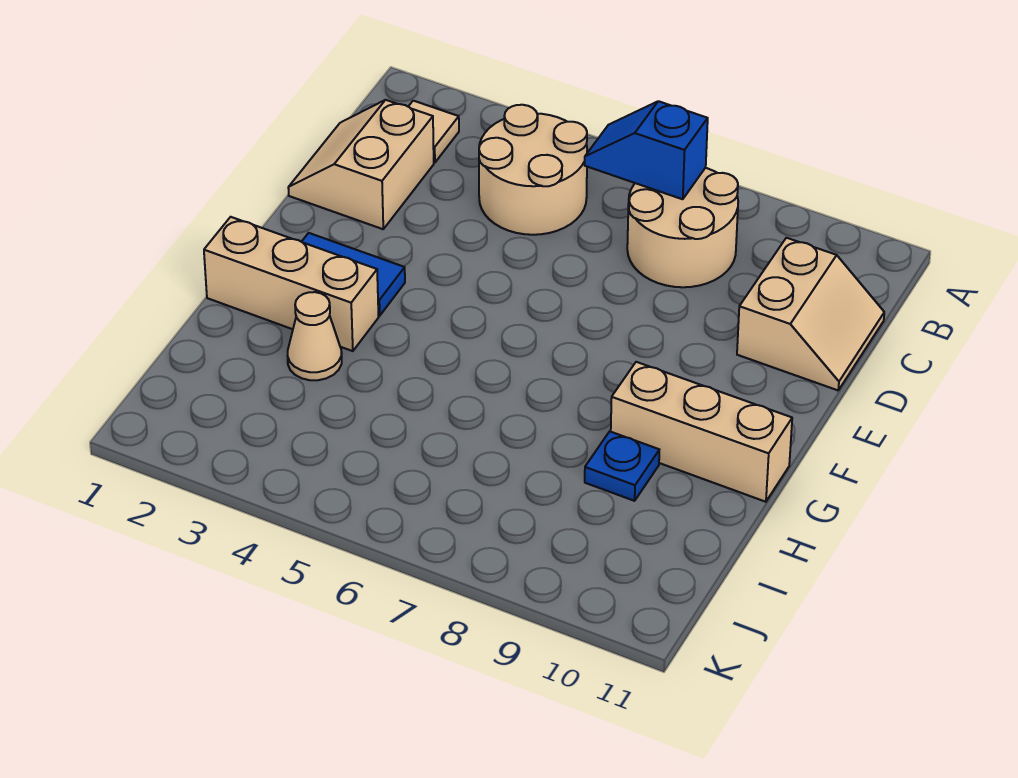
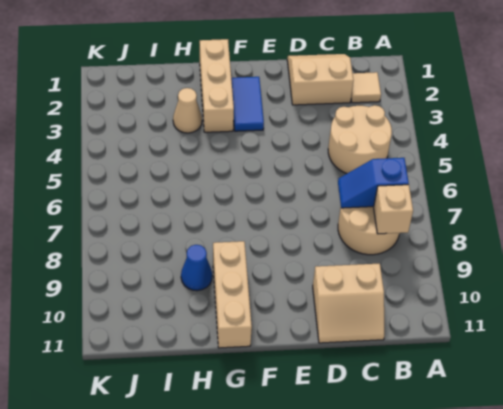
blue 1x2 slope [585,101,708,199] -> blue 1x2 slope turned to [338,158,409,208]
none -> tan 1x1 brick [374,185,413,234]
blue 1x1 plate [585,431,659,501] -> blue 1x1 cone [181,245,212,291]

